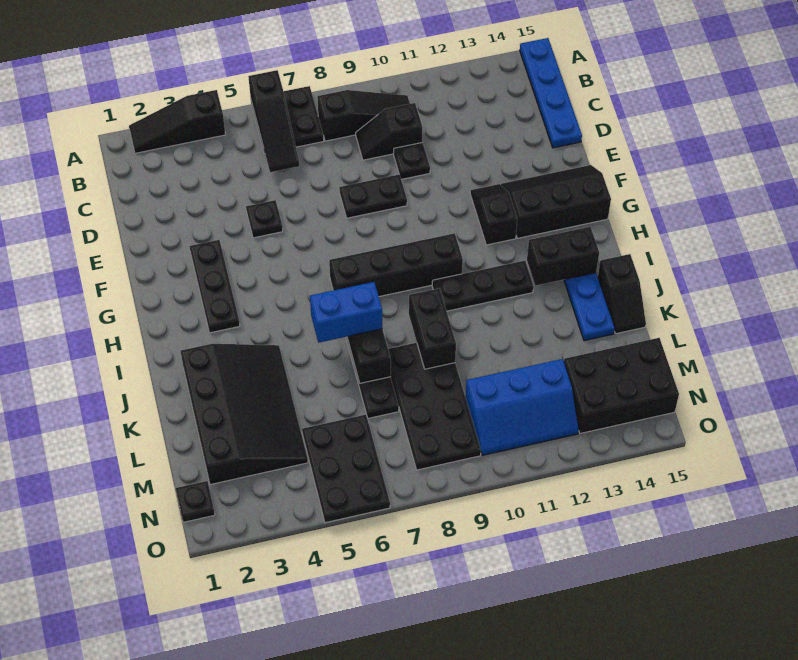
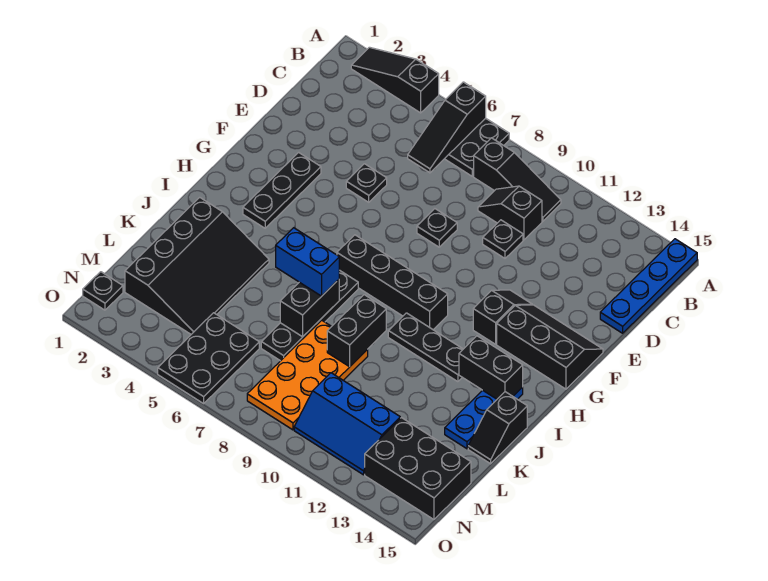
black 1x2 plate [339,174,407,218] -> black 1x1 plate [417,209,457,247]
black 2x4 plate [388,343,481,470] -> orange 2x4 plate [247,320,368,430]

